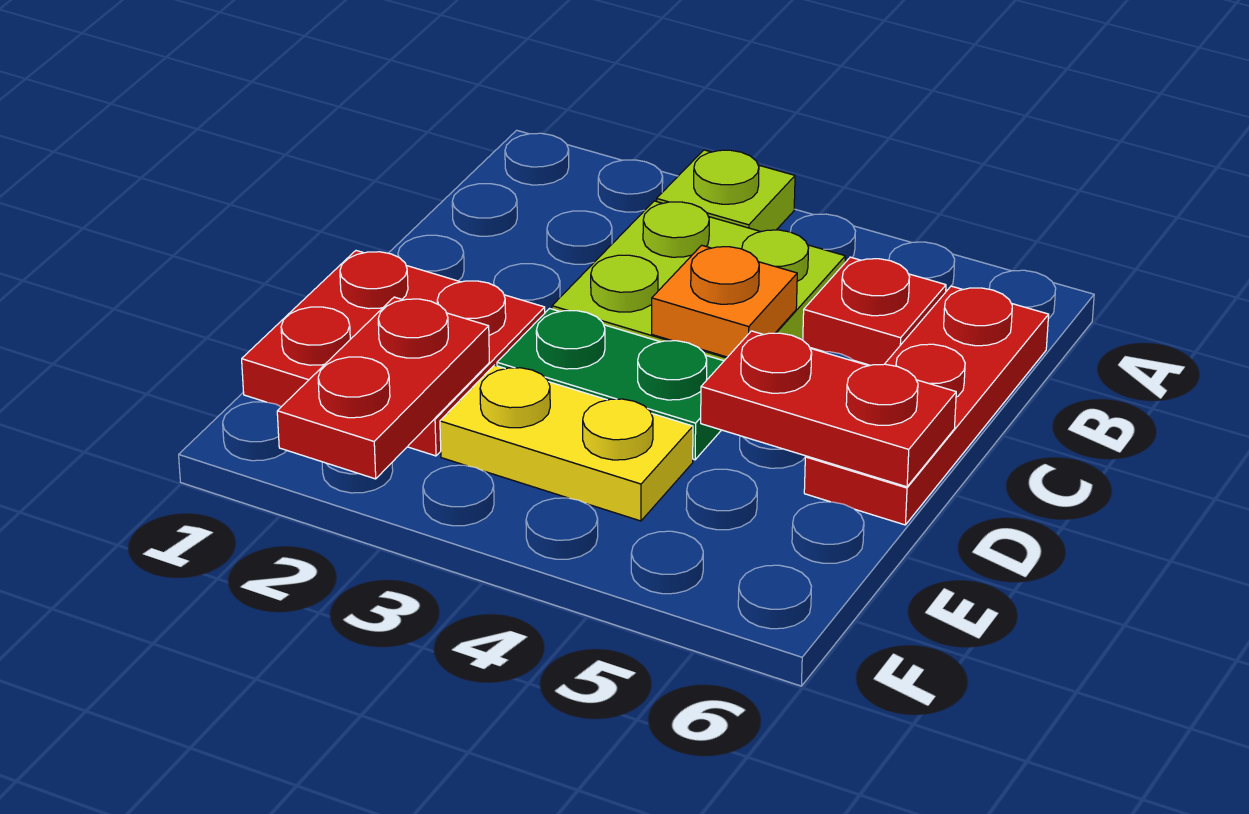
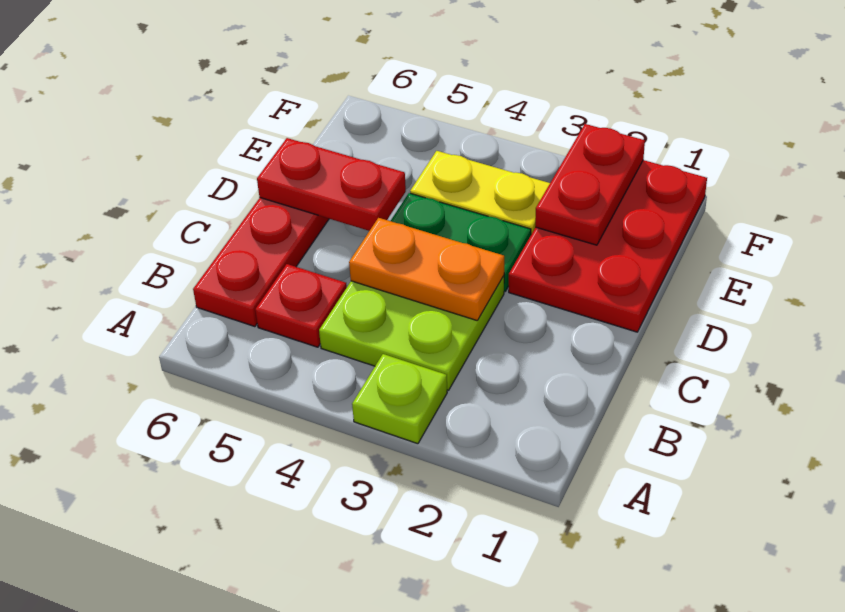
orange 1x1 plate [652,245,797,357] -> orange 1x2 plate [349,218,504,320]
red 2x2 plate [242,251,545,456] -> red 2x3 plate [509,160,707,332]

